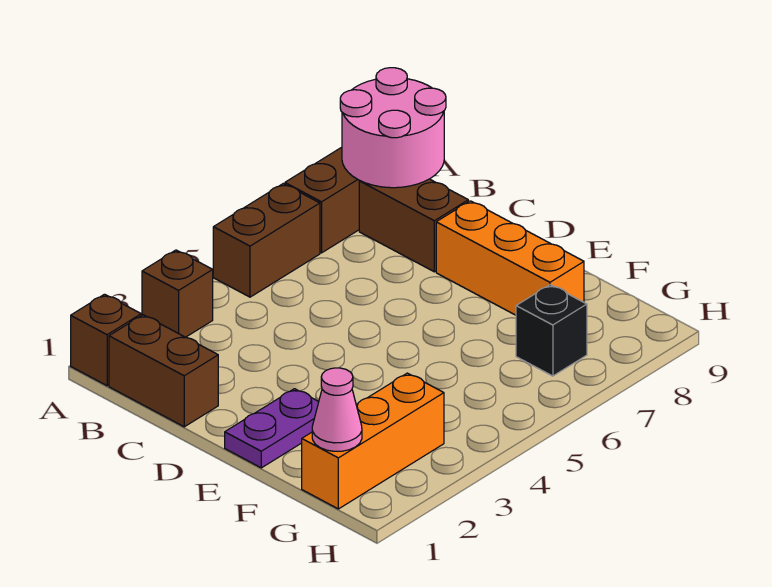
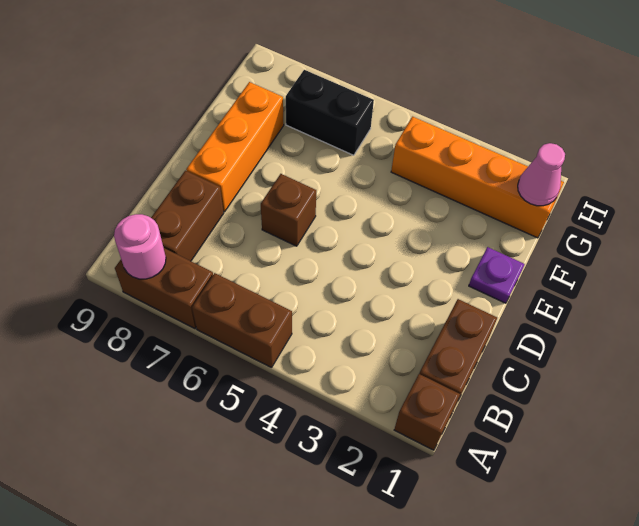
brown 1x1 brick [142,250,213,337] -> brown 1x1 brick moved to [261,174,316,246]
pink 2x2 round brick [340,68,446,188] -> pink 1x1 round brick [114,214,166,279]
purple 1x2 plate [225,389,319,468] -> purple 1x1 plate [469,247,525,303]
orange 1x3 brick [302,373,444,509] -> orange 1x4 brick [391,117,564,238]
black 1x1 brick [516,285,587,376] -> black 1x2 brick [286,70,374,155]

